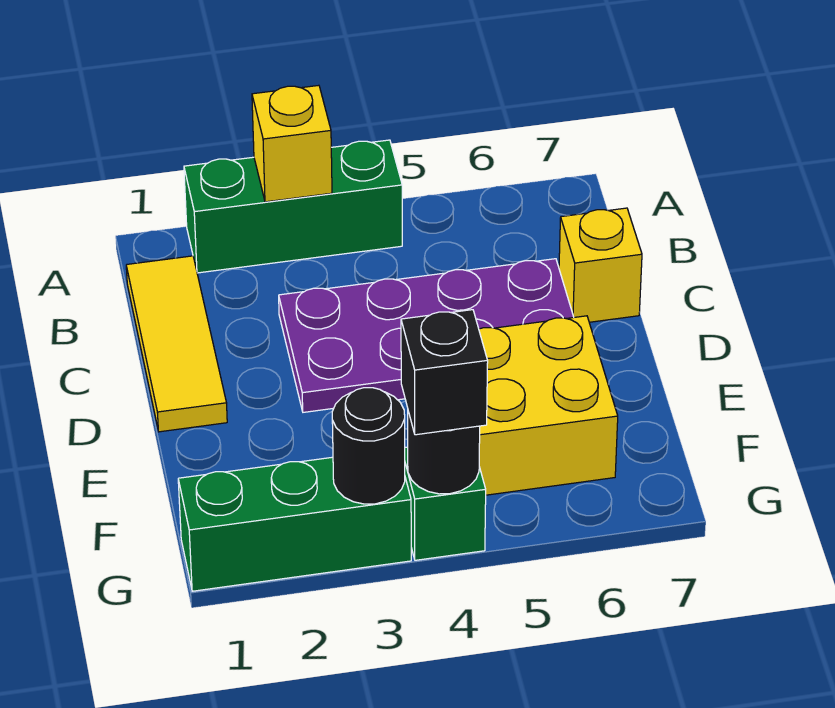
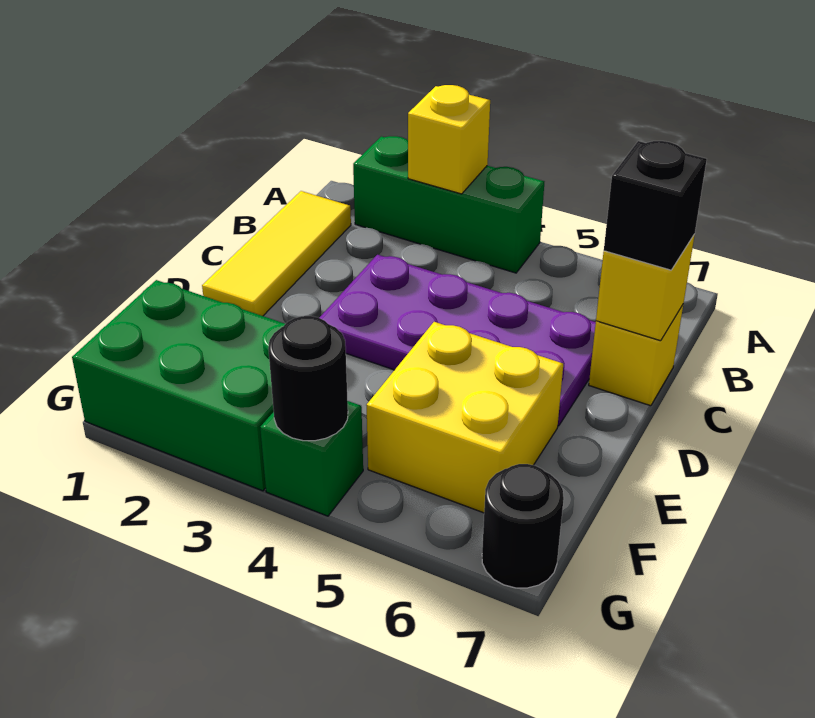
none -> yellow 1x1 brick [596,236,694,341]
green 1x3 brick [178,457,411,591] -> green 2x3 brick [72,280,285,491]
black 1x1 round brick [332,388,405,504] -> black 1x1 round brick moved to [482,464,564,588]
black 1x1 brick [401,310,488,435] -> black 1x1 brick moved to [604,141,707,270]

